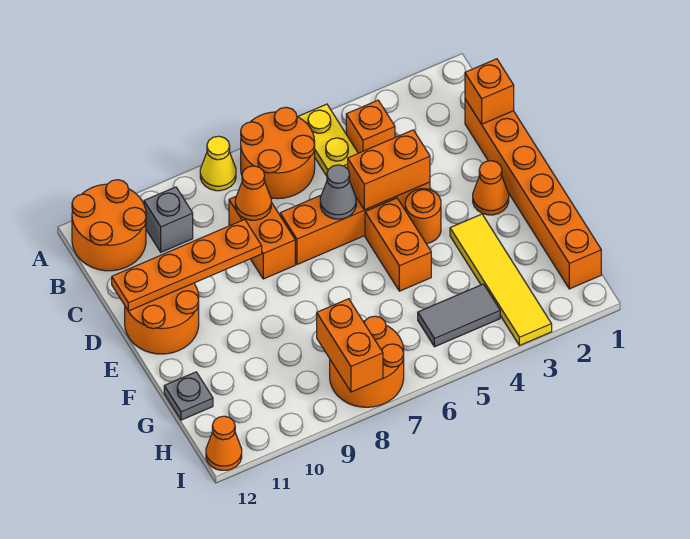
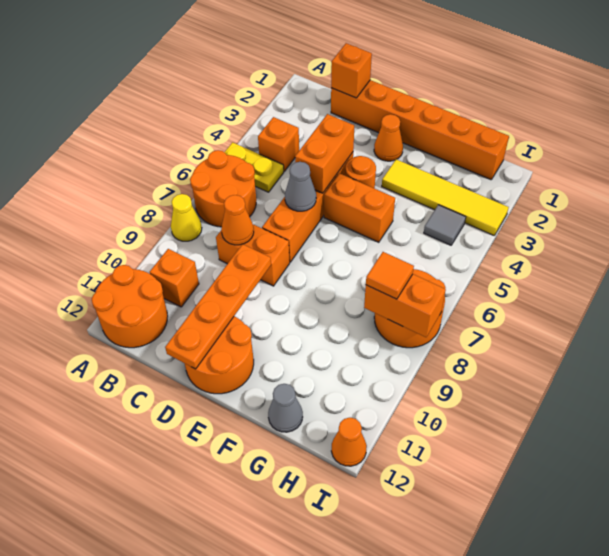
grey 1x1 brick [144,187,193,252] -> orange 1x1 brick [150,249,199,307]
grey 1x1 plate [164,372,213,420] -> grey 1x1 cone [268,384,303,432]
grey 1x2 tile [418,284,500,347] -> grey 1x1 tile [424,205,466,245]
none -> orange 1x1 tile [366,252,414,299]

